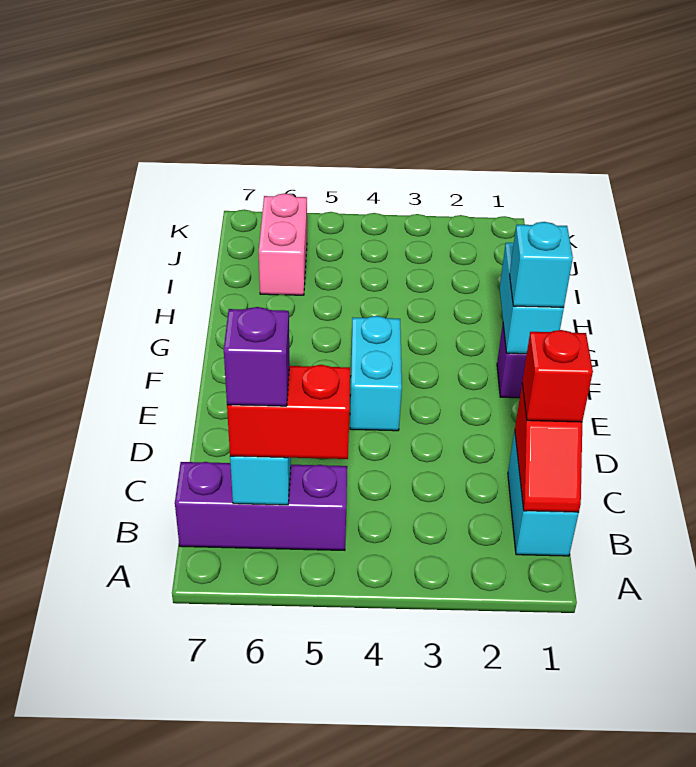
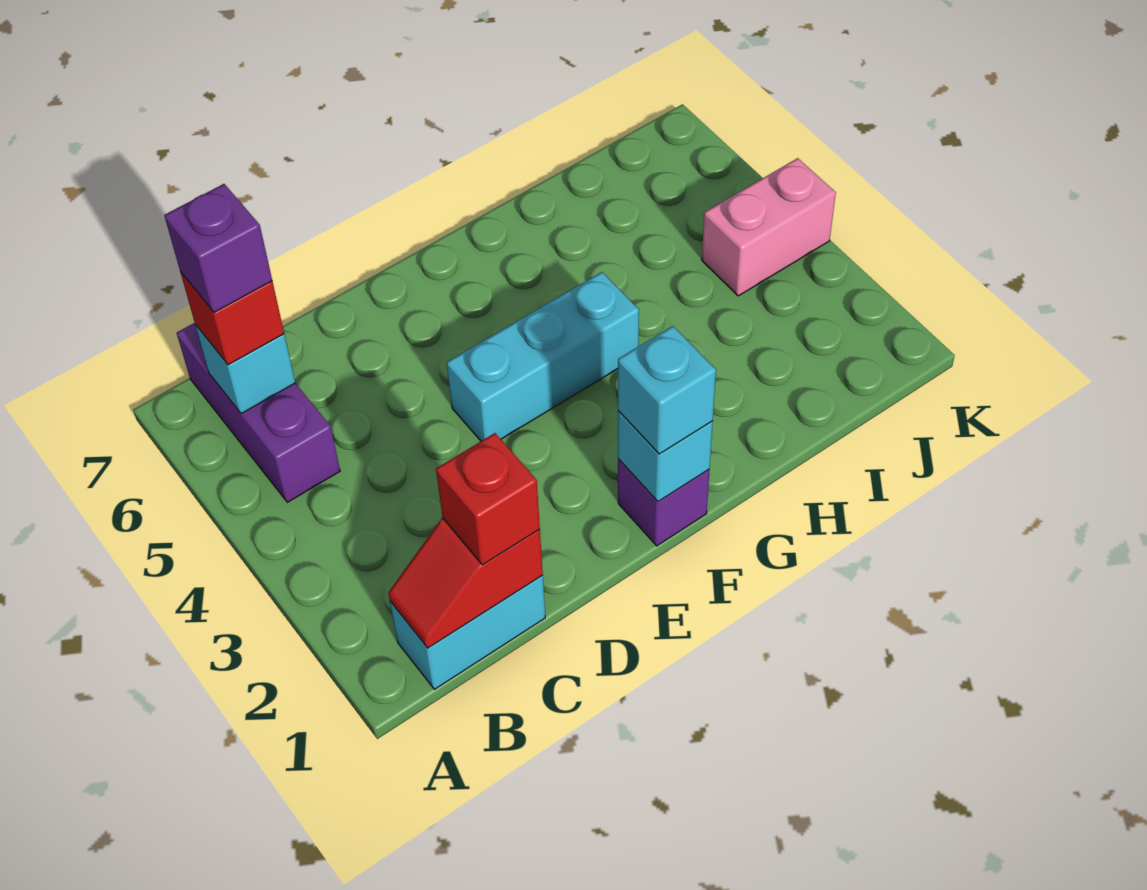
red 1x2 brick [227,365,350,459] -> red 1x1 brick [180,272,284,365]
cyan 1x2 brick [350,316,402,431] -> cyan 1x3 brick [447,272,639,441]
cyan 1x2 brick [500,243,564,354] -> cyan 1x1 brick [618,411,713,501]
pink 1x2 brick [259,194,307,295] -> pink 1x2 brick moved to [702,158,836,296]

